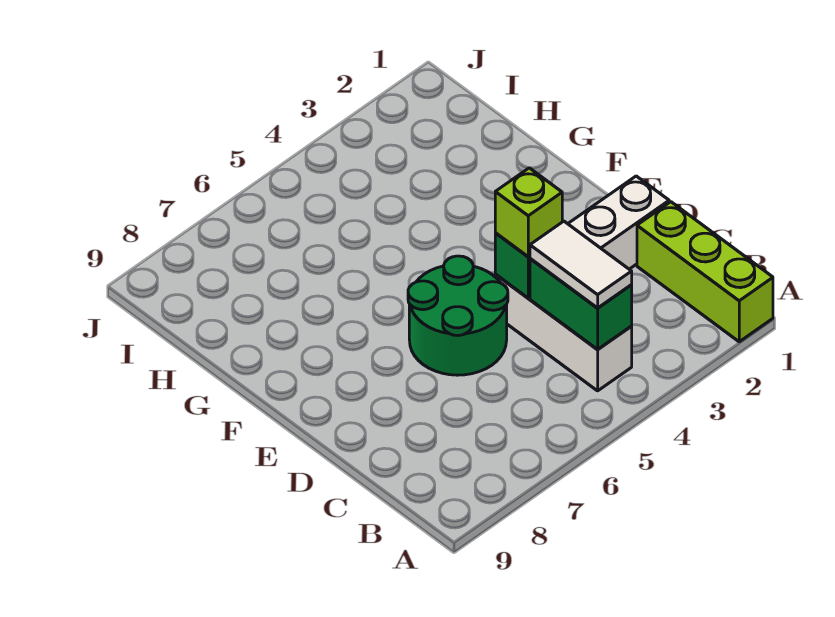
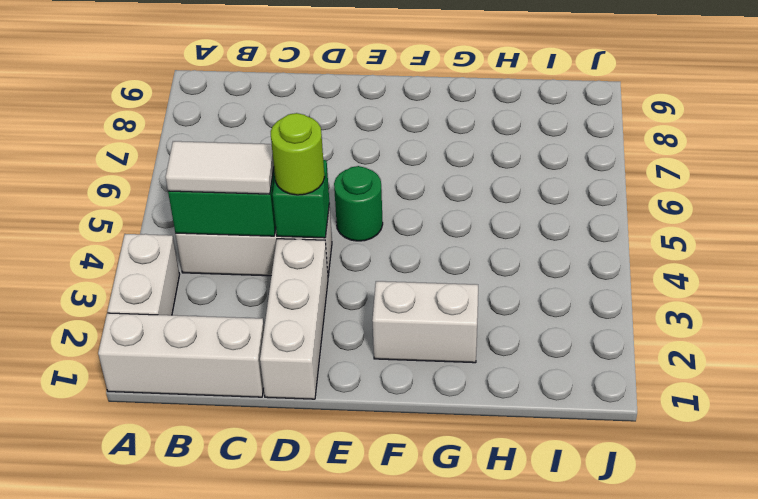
lime 1x3 brick [637,202,773,342] -> white 1x3 brick [98,313,264,397]
none -> white 1x2 brick [107,234,180,315]
lime 1x1 brick [495,168,562,257] -> lime 1x1 round brick [271,113,325,195]
green 2x2 round brick [408,256,508,375] -> green 1x1 round brick [334,166,383,241]
none -> white 1x2 brick [372,281,478,363]

